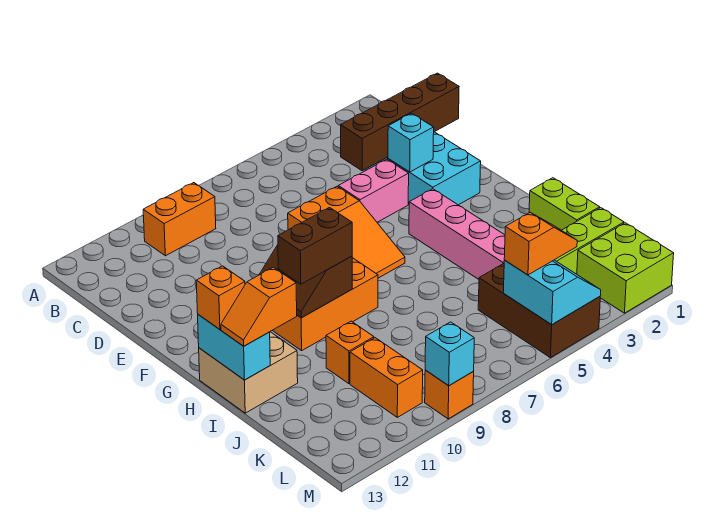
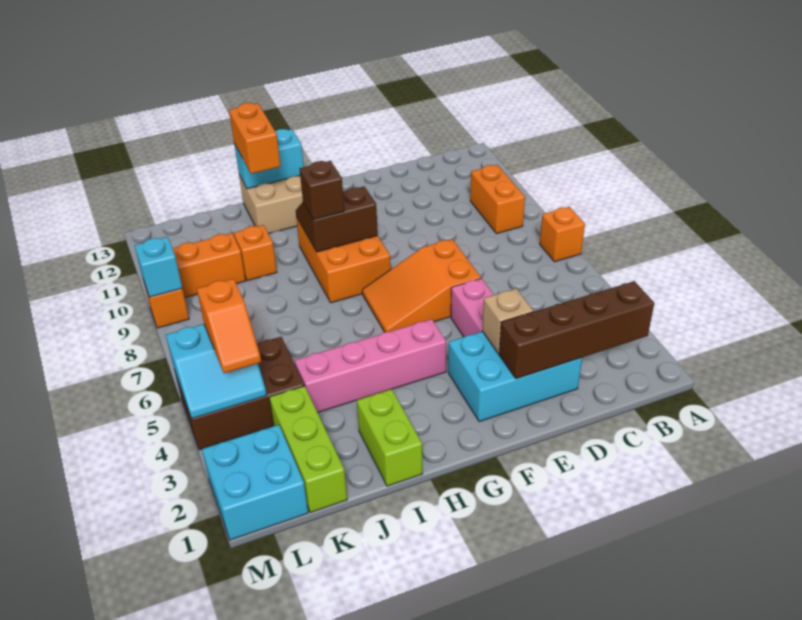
brown 1x4 brick [341,73,459,171] -> brown 1x4 brick turned to [499,281,654,379]
cyan 1x1 brick [388,113,434,172] -> tan 1x1 brick [482,289,533,354]
brown 1x2 brick [278,208,352,284] -> brown 1x1 brick [300,161,344,220]
orange 1x1 brick [196,266,245,329] -> orange 1x1 brick moved to [540,207,585,262]
lime 1x2 brick [529,178,600,230] -> lime 1x2 brick turned to [357,389,422,486]
orange 1x2 slope [221,267,297,346] -> orange 1x2 brick [229,103,281,174]
lime 2x2 brick [577,223,674,313] -> cyan 2x2 brick [202,425,308,540]

